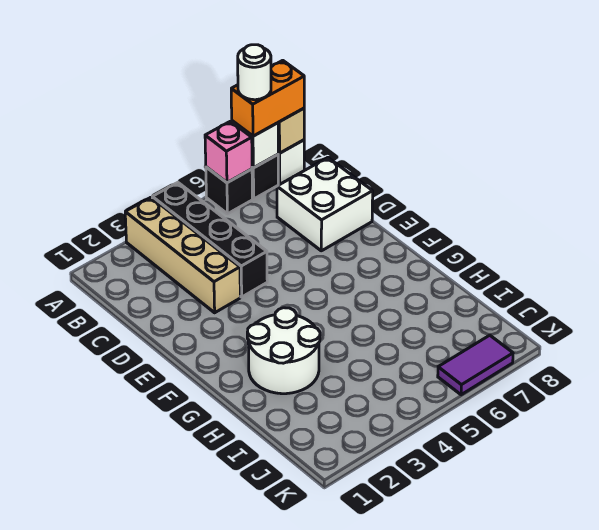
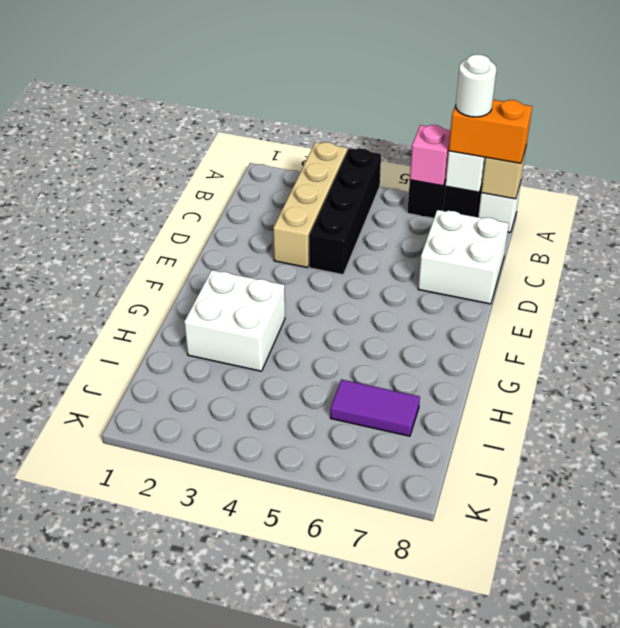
white 2x2 round brick [247,308,320,394] -> white 2x2 brick [184,270,285,371]
purple 1x2 tile [438,335,513,395] -> purple 1x2 tile moved to [330,379,420,436]

